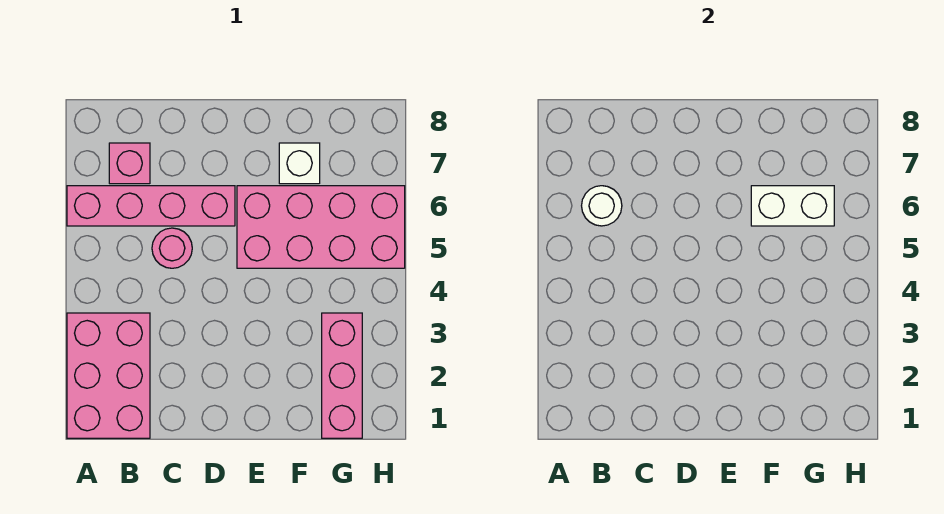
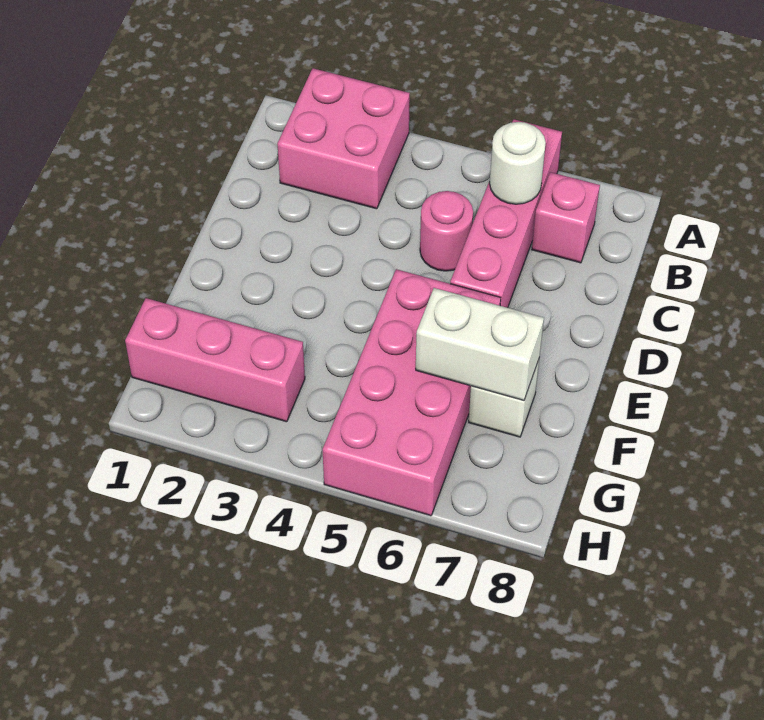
pink 2x3 brick [67,313,150,438] -> pink 2x2 brick [277,68,410,209]
white 1x2 brick [751,186,834,226] -> white 1x2 brick turned to [416,288,544,400]

